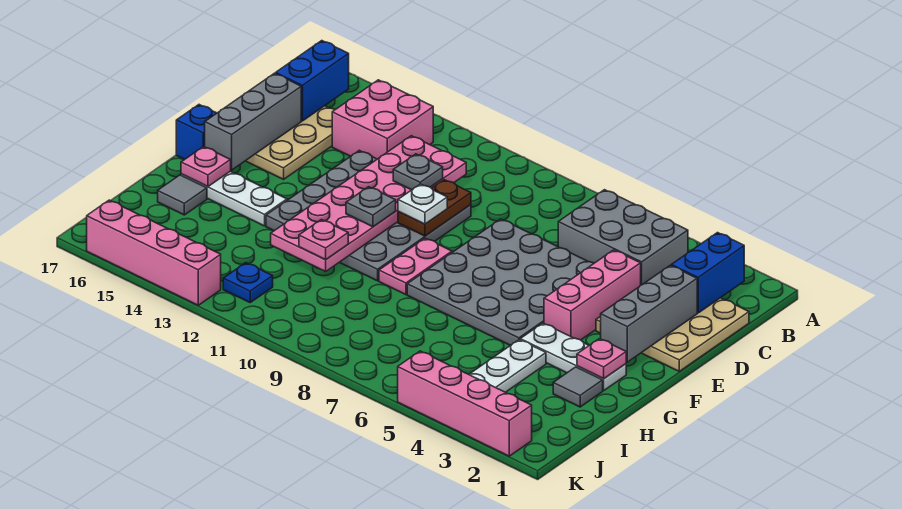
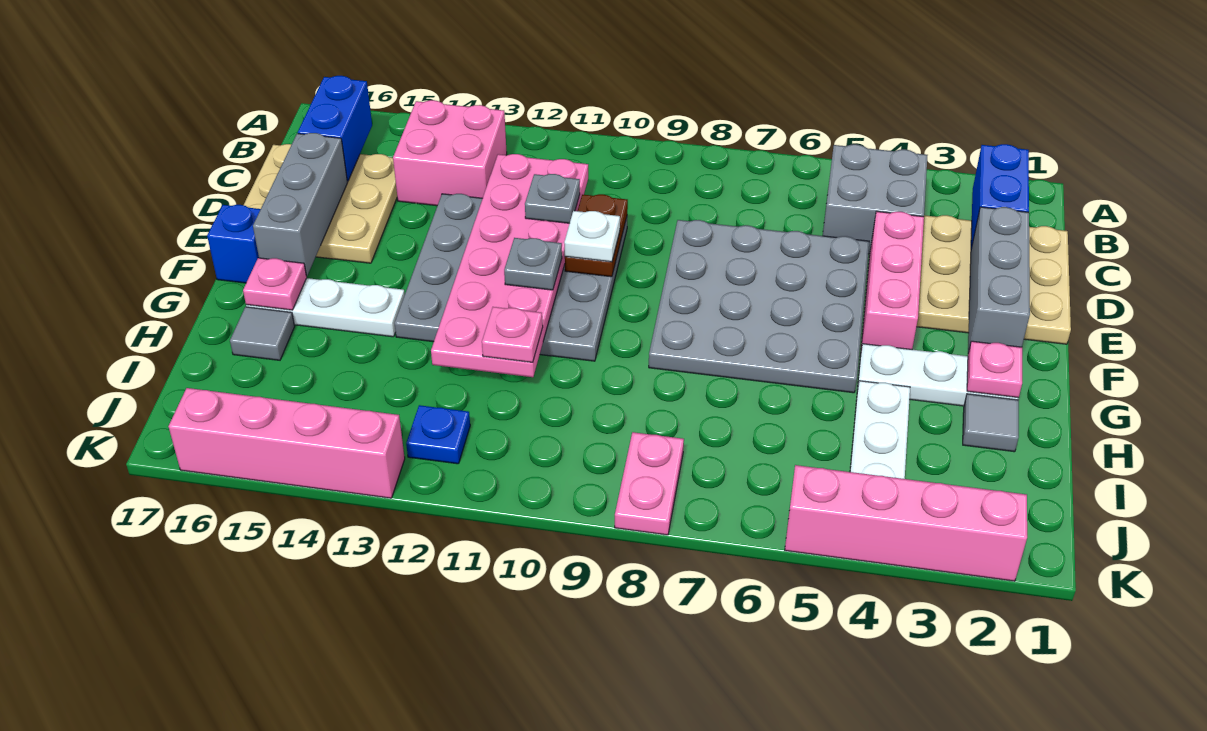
grey 2x3 brick [558,190,688,285] -> grey 2x2 brick [823,144,928,254]
pink 1x2 plate [379,238,452,295] -> pink 1x2 plate moved to [615,432,684,535]

